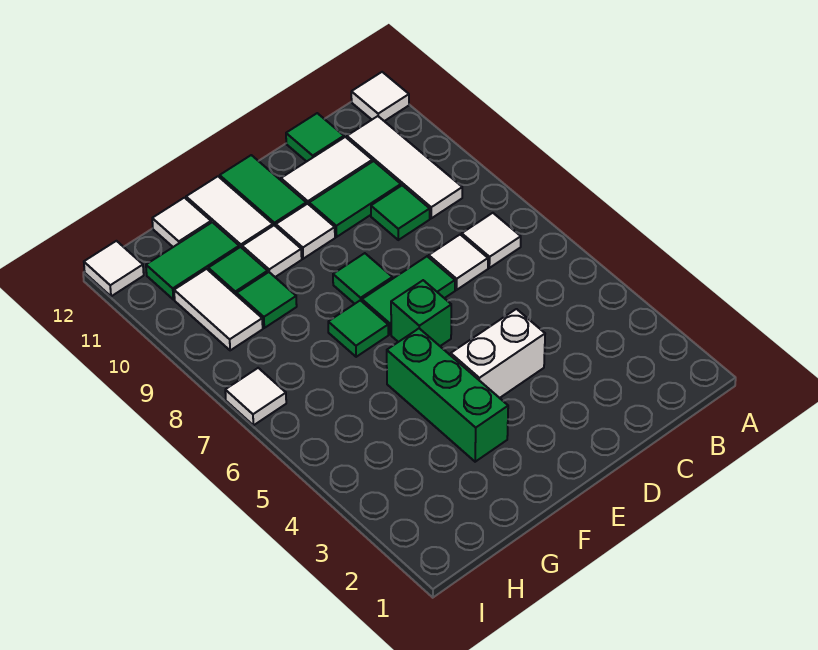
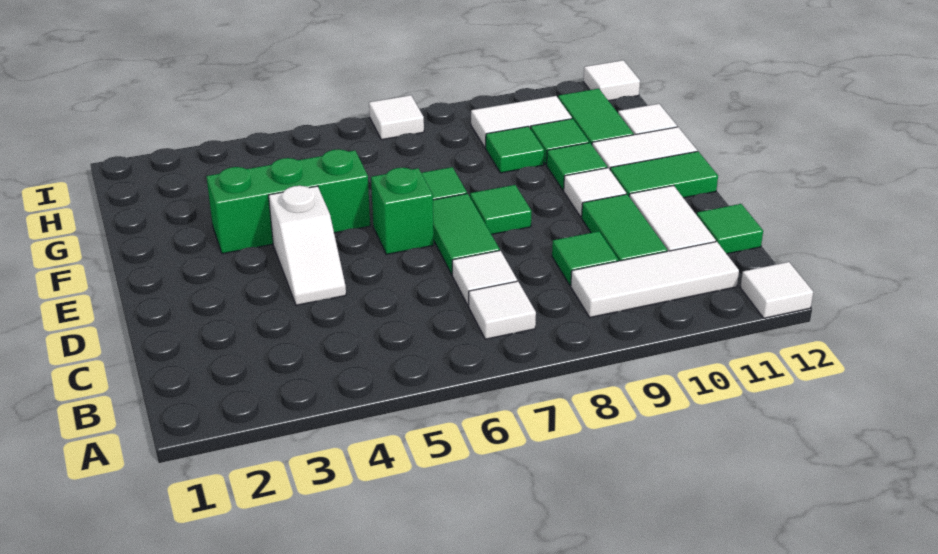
white 1x2 brick [451,309,545,398] -> white 1x2 slope [269,186,346,305]
white 1x1 tile [242,225,302,277] -> green 1x1 tile [547,143,607,190]

